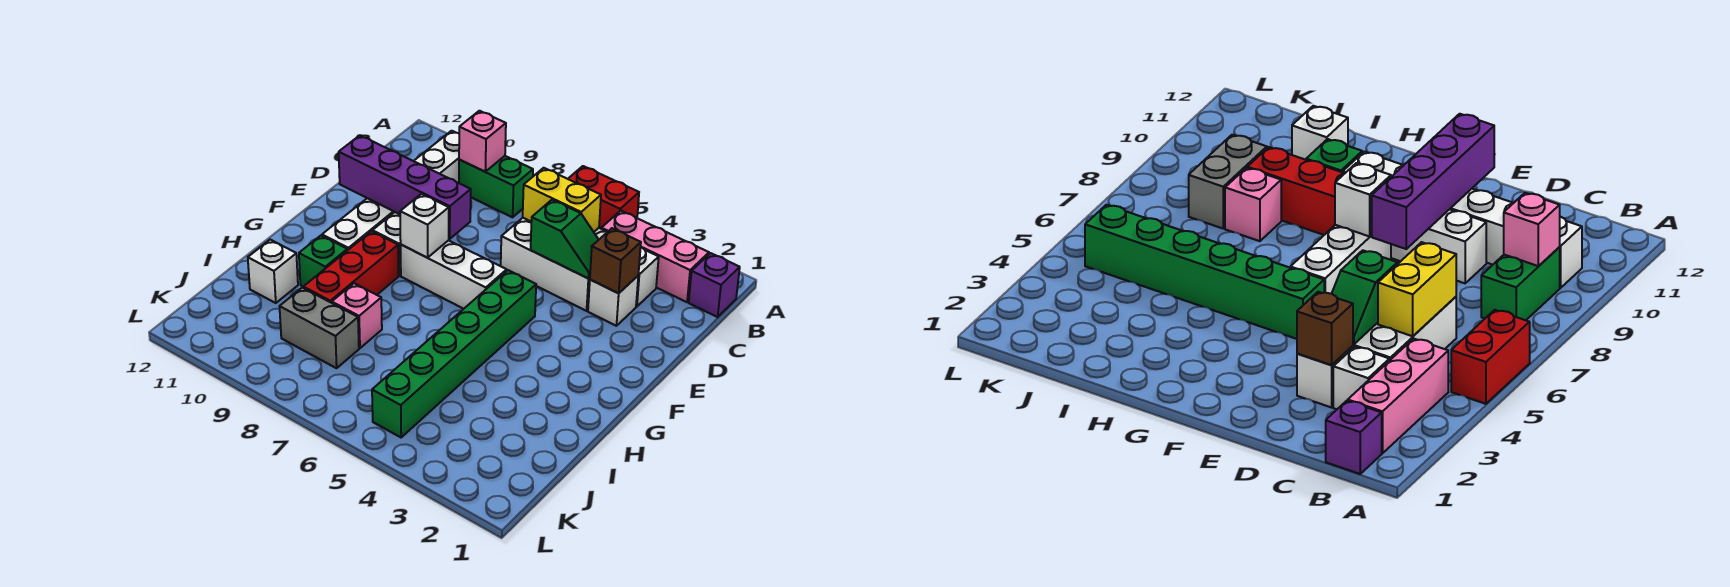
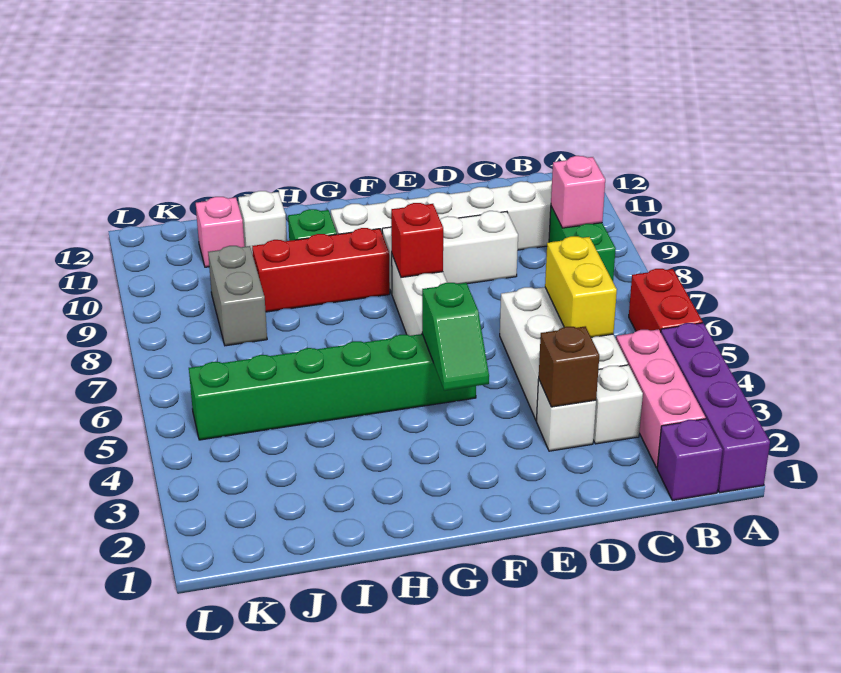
green 1x2 slope [531,200,599,278] -> green 1x2 slope moved to [422,283,489,391]
purple 1x4 brick [339,136,471,239] -> purple 1x4 brick moved to [661,323,770,493]
white 1x1 brick [400,194,449,258] -> red 1x1 brick [391,203,443,277]
pink 1x1 brick [332,283,382,348] -> pink 1x1 brick moved to [196,197,244,267]

